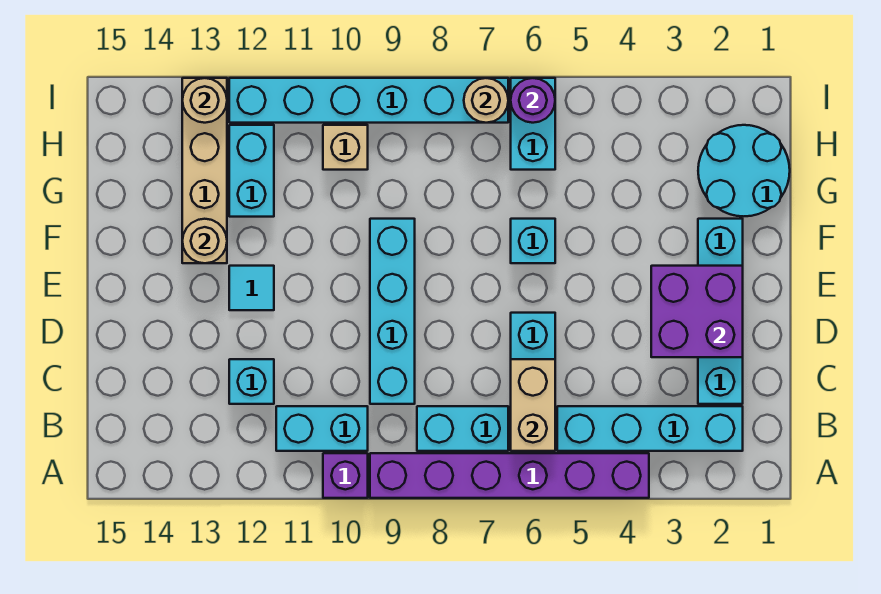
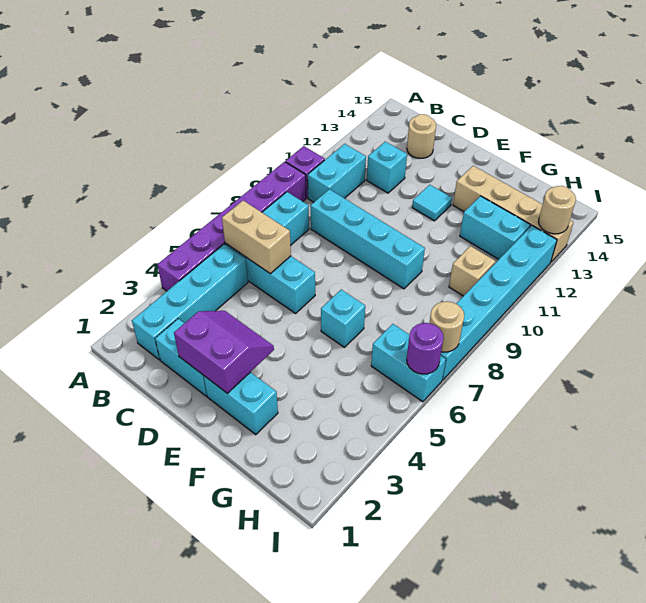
purple 2x2 brick [651,266,743,357] -> purple 2x2 slope [174,311,274,394]
tan 1x1 round brick [182,219,227,263] -> tan 1x1 round brick moved to [407,114,436,158]
cyan 2x2 round brick [698,125,790,216] -> none

